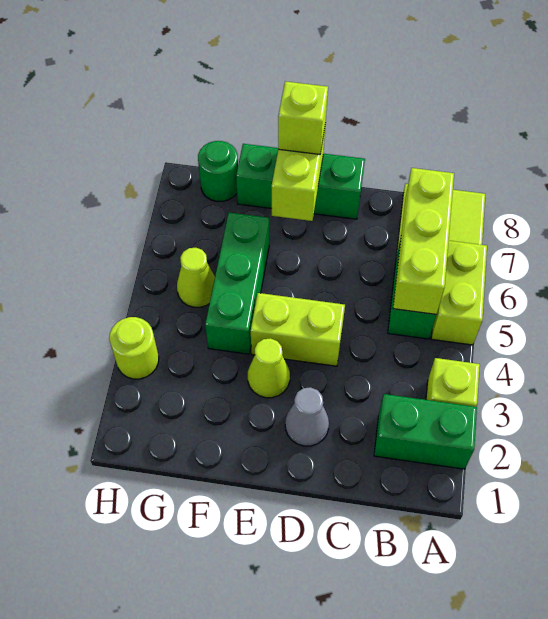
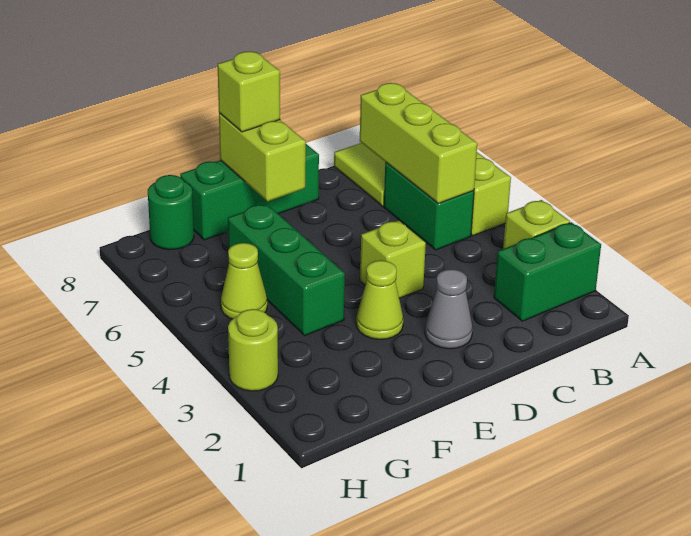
lime 1x2 brick [251,293,345,366] -> lime 1x1 brick [360,220,426,298]

